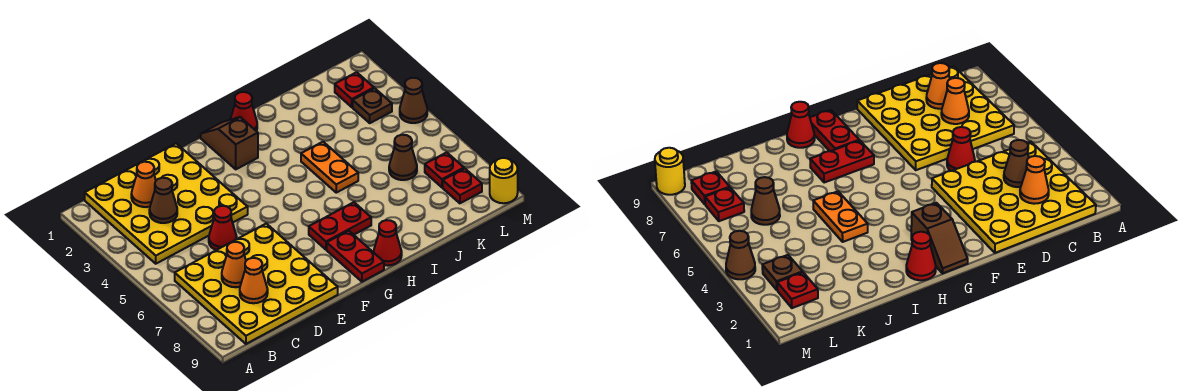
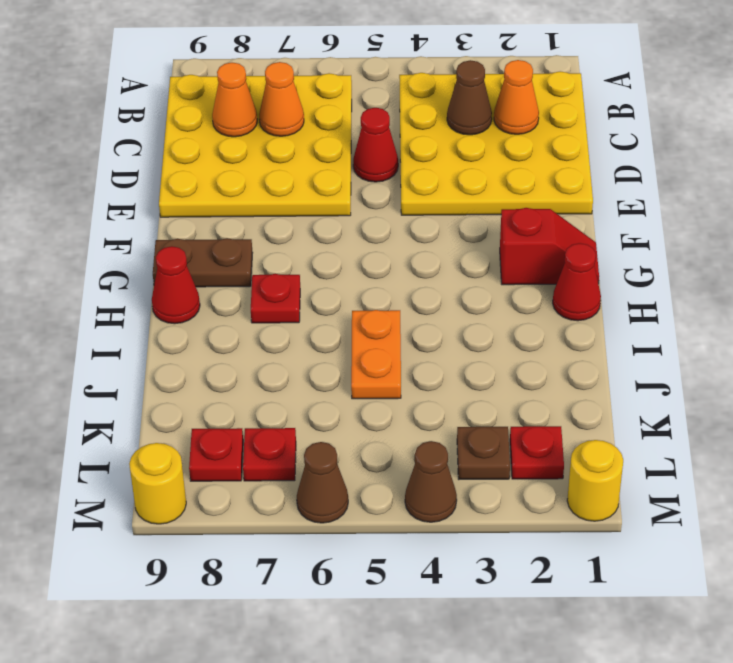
brown 1x2 slope [201,117,258,169] -> red 1x2 slope [500,208,599,285]
red 1x2 plate [309,202,371,250] -> red 1x1 plate [251,274,300,323]
red 1x2 plate [327,231,384,282] -> brown 1x2 plate [153,238,253,287]
orange 1x2 plate [301,142,358,193] -> orange 1x2 plate turned to [351,310,401,399]
brown 1x1 cone [389,135,417,180] -> brown 1x1 cone moved to [297,442,348,523]
none -> yellow 1x1 round brick [567,440,623,521]

